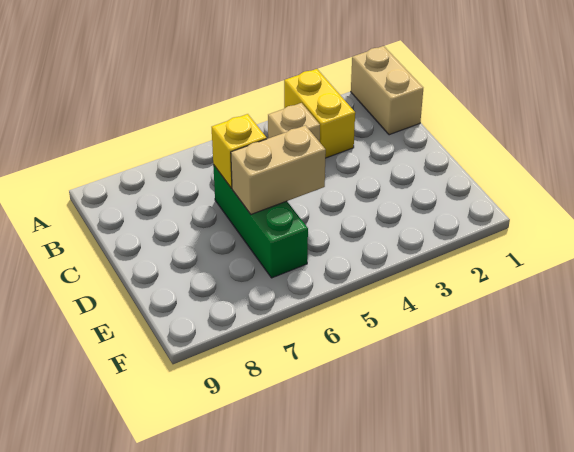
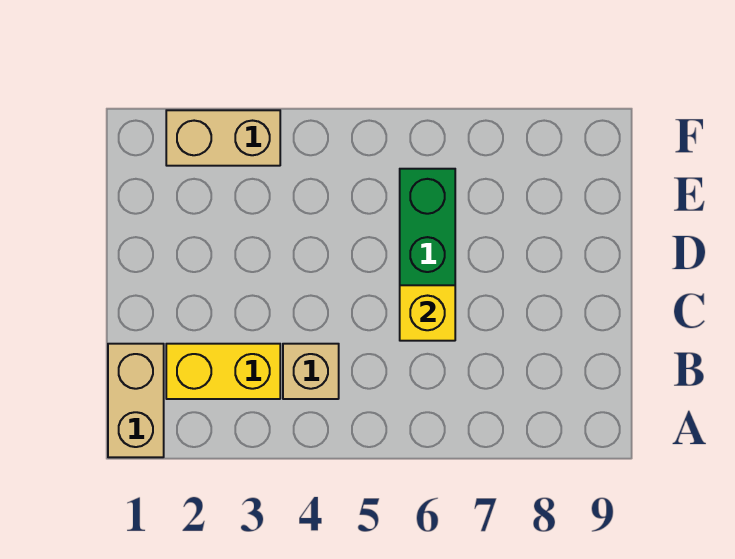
yellow 1x2 brick [284,69,355,158] -> yellow 1x2 brick turned to [166,344,280,399]
tan 1x2 brick [231,125,326,214] -> tan 1x2 brick moved to [166,110,280,166]

